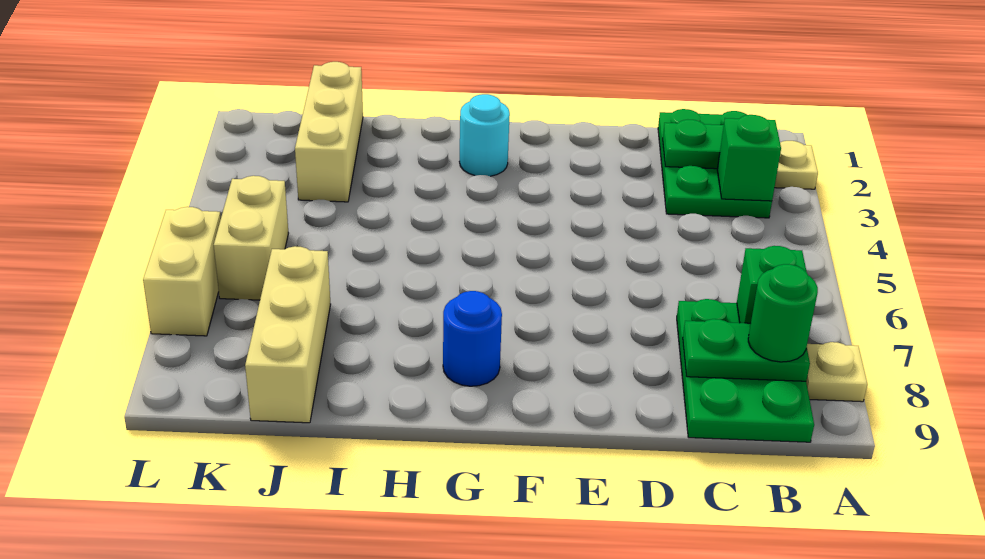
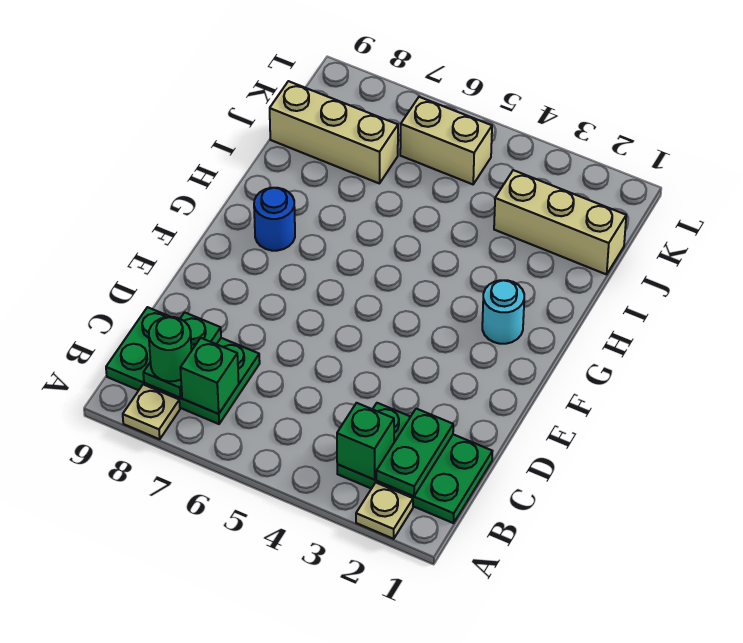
tan 1x2 brick [143,207,221,336] -> none

